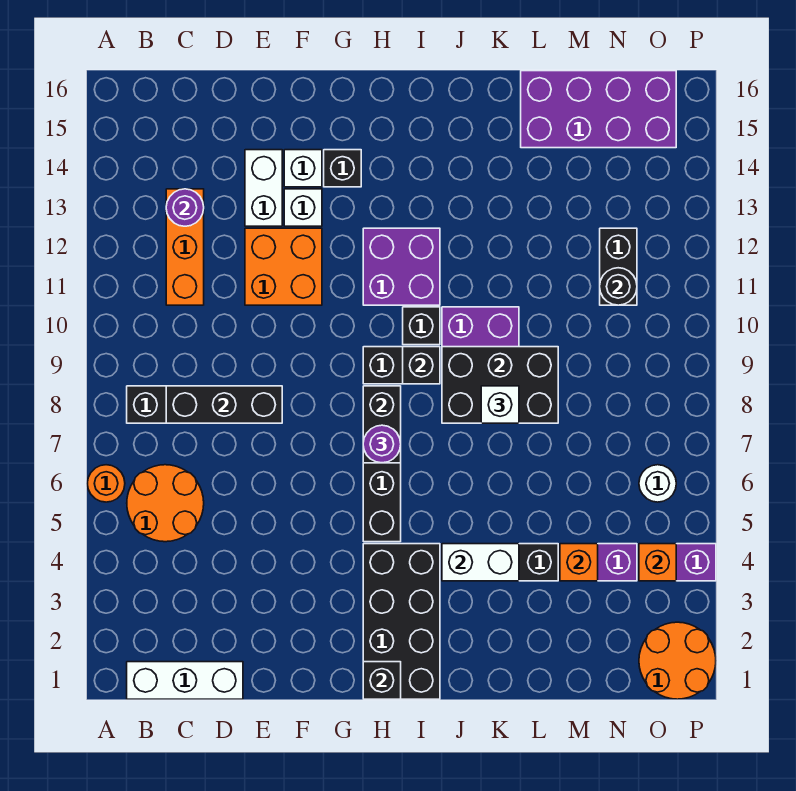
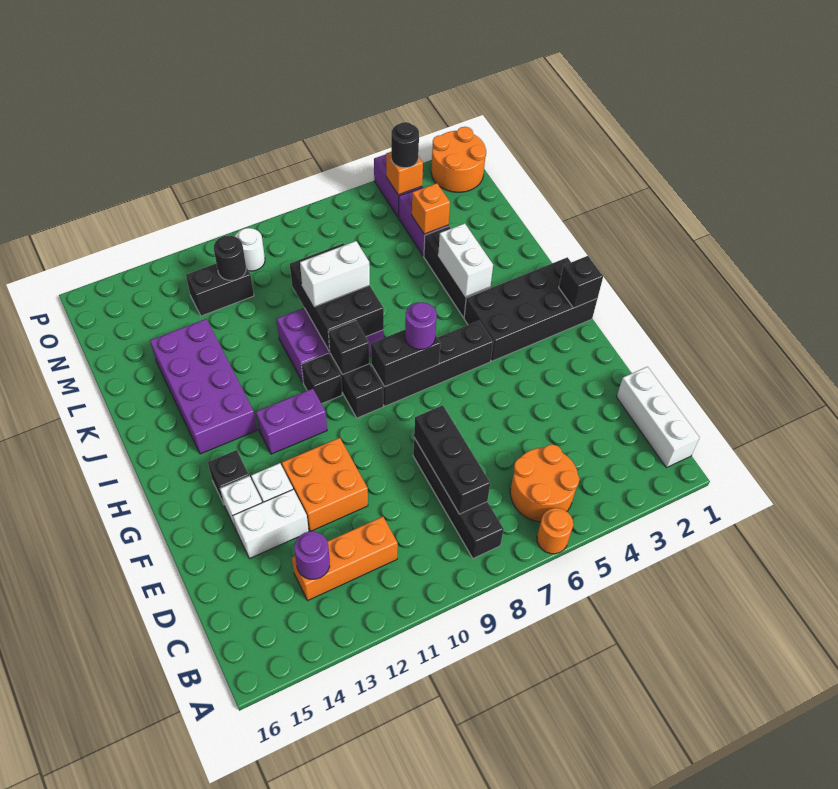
purple 2x2 brick [363,228,440,305] -> purple 1x2 brick [256,389,327,454]
white 1x1 brick [481,386,519,423] -> white 1x2 brick [300,241,370,307]
purple 2x4 brick [521,71,676,148] -> purple 2x4 brick moved to [150,319,257,454]
none -> black 1x1 round brick [391,122,419,168]
white 1x1 round brick [639,465,676,502] -> white 1x1 round brick moved to [235,228,265,271]

